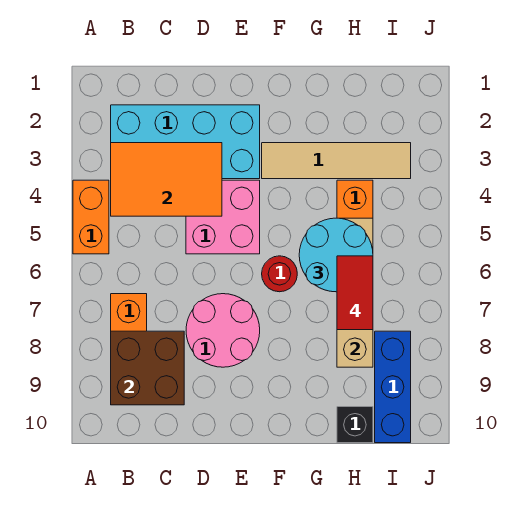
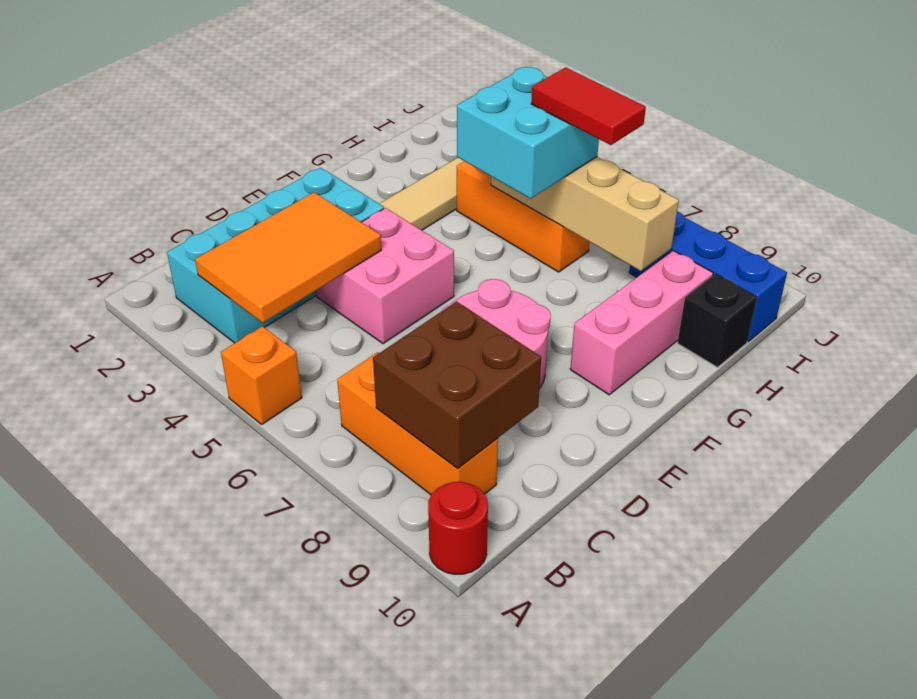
orange 1x2 brick [73,180,109,254] -> orange 1x1 brick [221,326,302,424]
red 1x1 round brick [262,256,297,292] -> red 1x1 round brick moved to [428,482,488,574]
none -> pink 1x3 brick [570,251,713,395]
cyan 2x2 round brick [299,218,373,292] -> cyan 2x2 brick [457,67,599,199]

